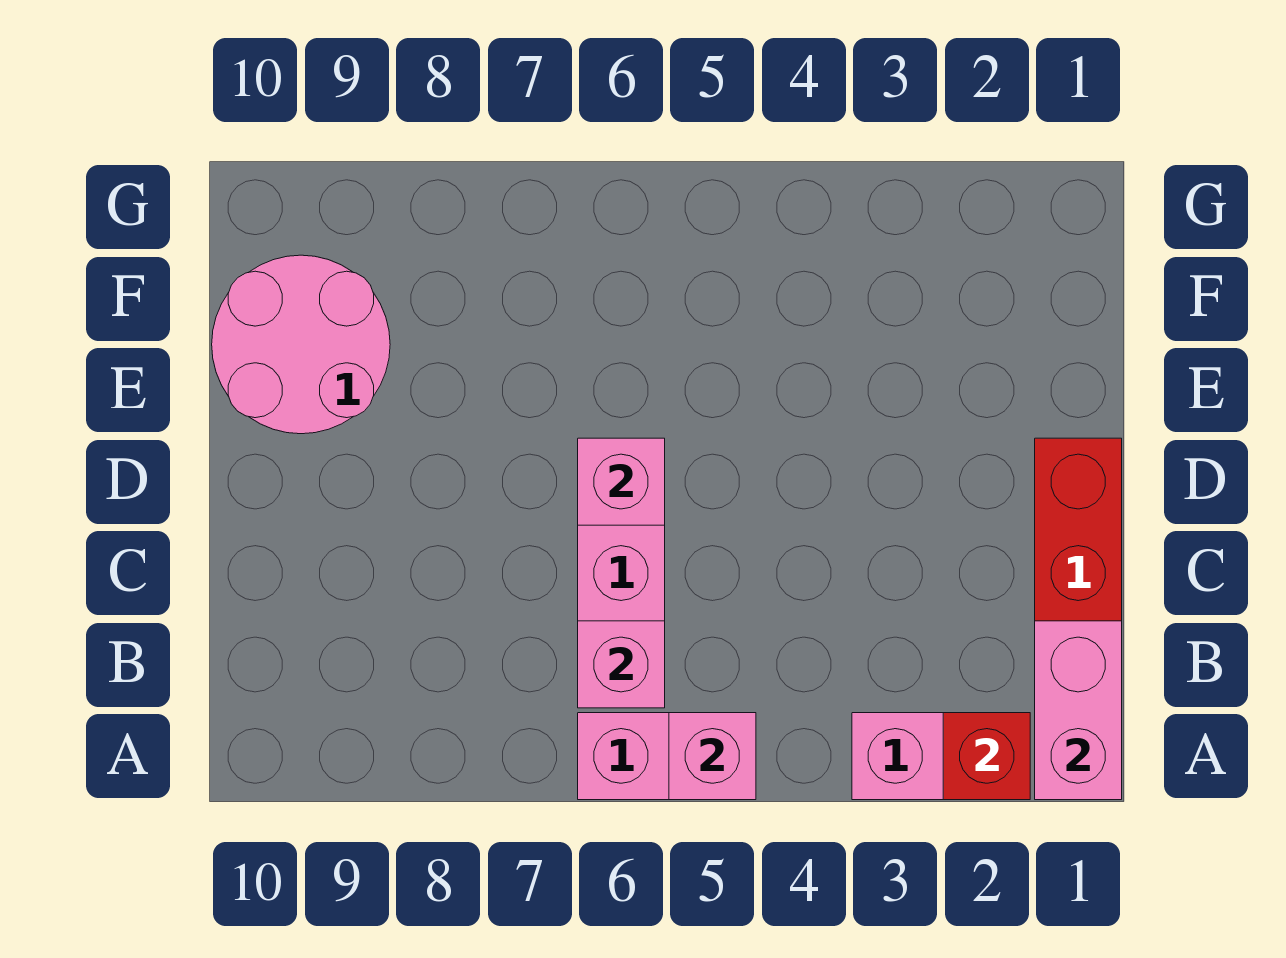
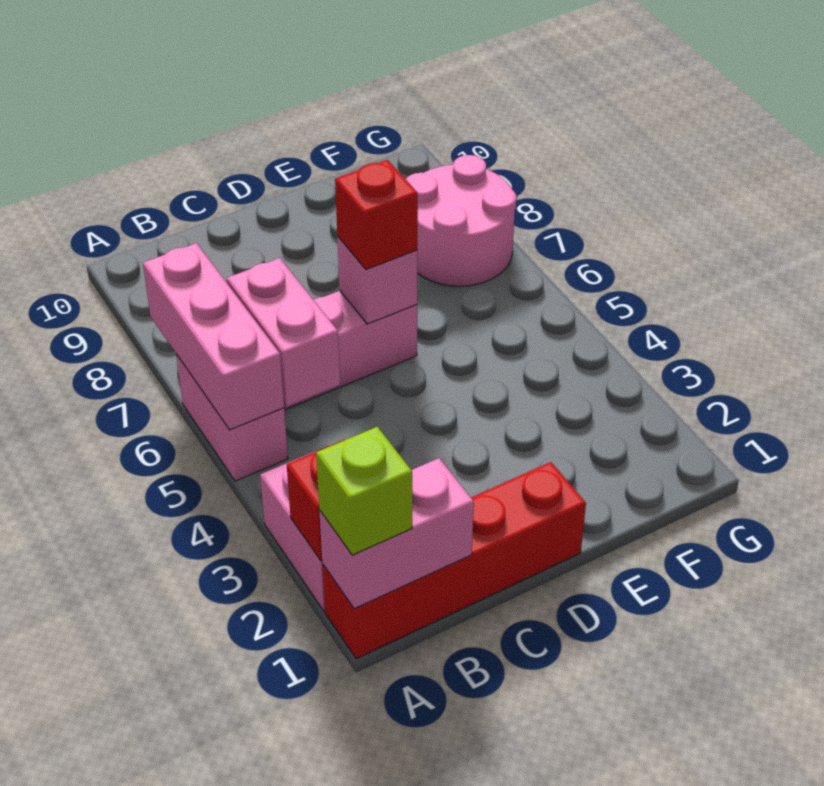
none -> lime 1x1 brick [316,427,412,555]
pink 1x1 brick [669,713,756,800] -> pink 1x3 brick [143,243,284,430]
pink 1x1 brick [578,621,665,708] -> pink 1x2 brick [227,258,340,406]
none -> red 1x1 brick [335,160,418,269]
pink 2x2 round brick [212,255,390,434] -> pink 2x2 round brick moved to [406,155,516,286]

